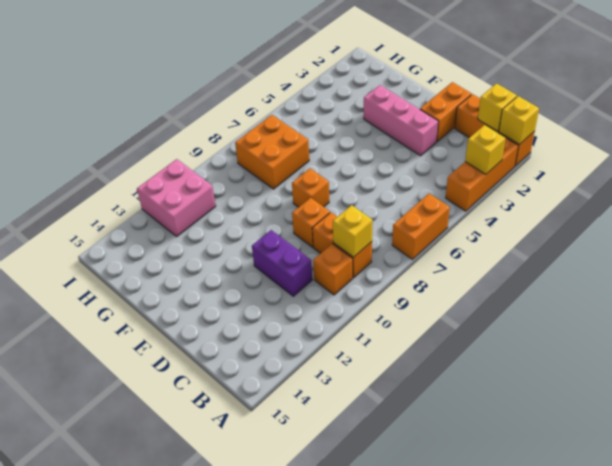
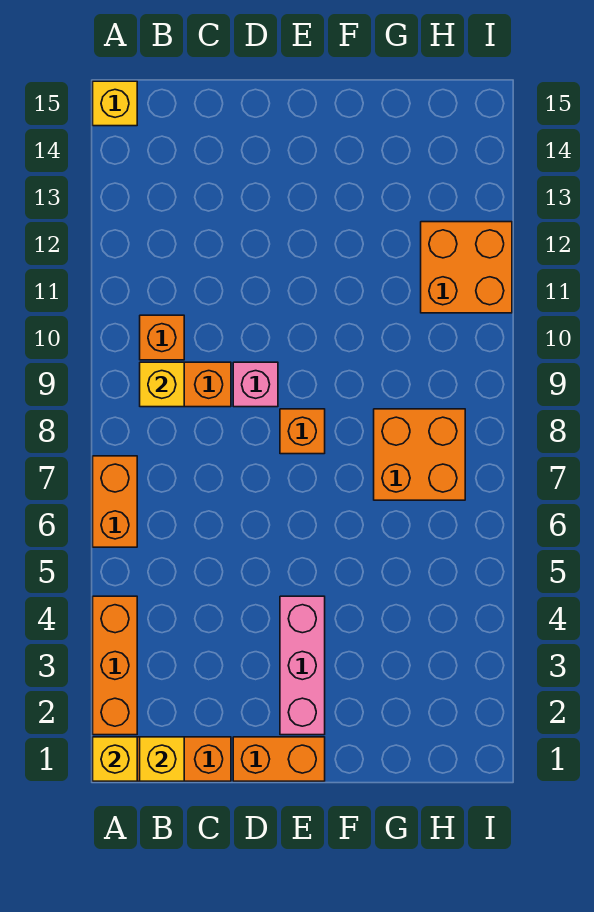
yellow 1x1 brick [465,125,506,174] -> yellow 1x1 brick moved to [93,81,137,126]
purple 1x2 brick [252,230,312,296] -> none
orange 1x2 brick [420,82,471,141] -> orange 1x2 brick turned to [233,737,325,781]
pink 1x3 brick [364,85,438,156] -> pink 1x3 brick turned to [280,596,325,735]
orange 1x1 brick [292,198,330,247] -> pink 1x1 brick [233,362,278,407]
pink 2x2 brick [137,159,216,237] -> orange 2x2 brick [421,222,512,313]

